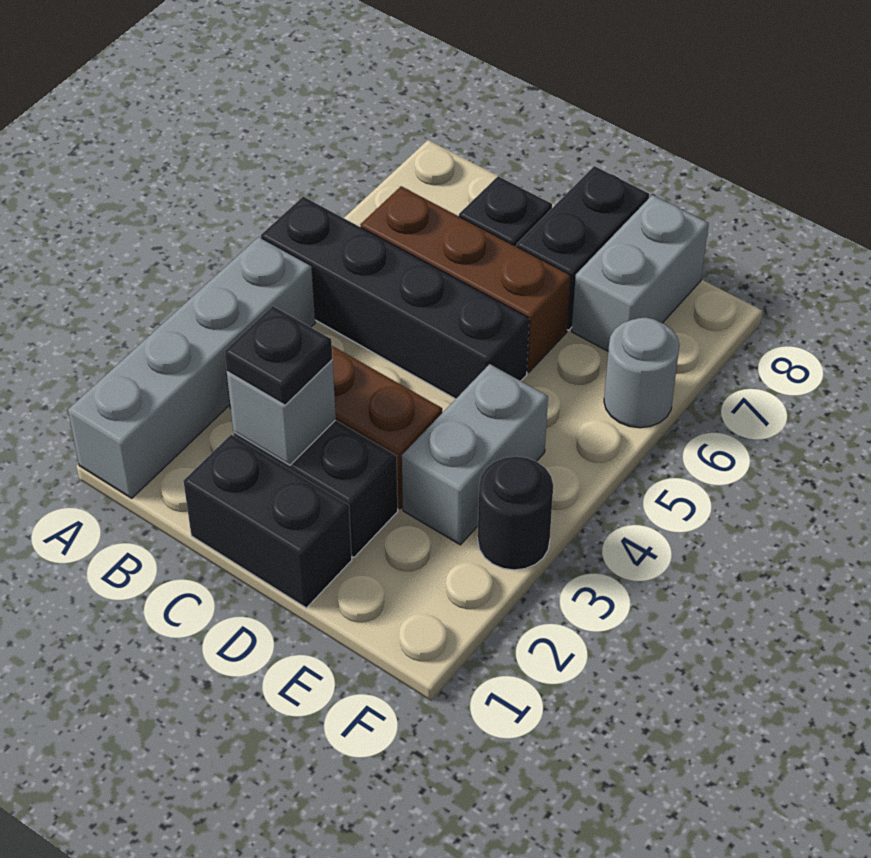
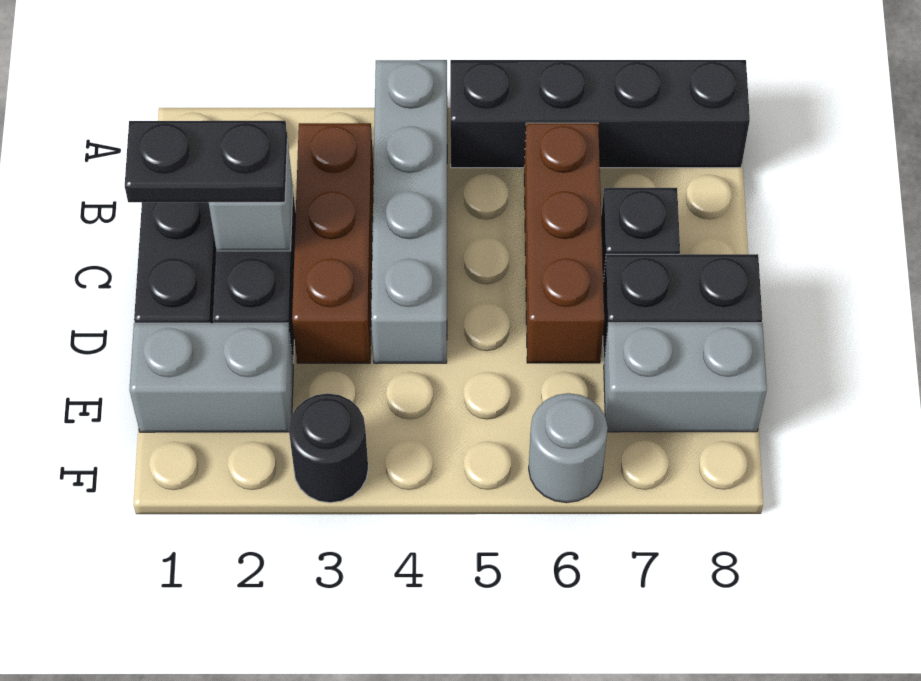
grey 1x4 brick [68,237,315,498] -> grey 1x4 brick turned to [371,60,447,363]
black 1x4 brick [261,197,529,399] -> black 1x4 brick turned to [450,60,750,168]
black 1x1 plate [224,306,332,405] -> black 1x2 plate [125,121,287,202]
grey 1x2 brick [402,364,548,545] -> grey 1x2 brick moved to [129,323,293,432]

